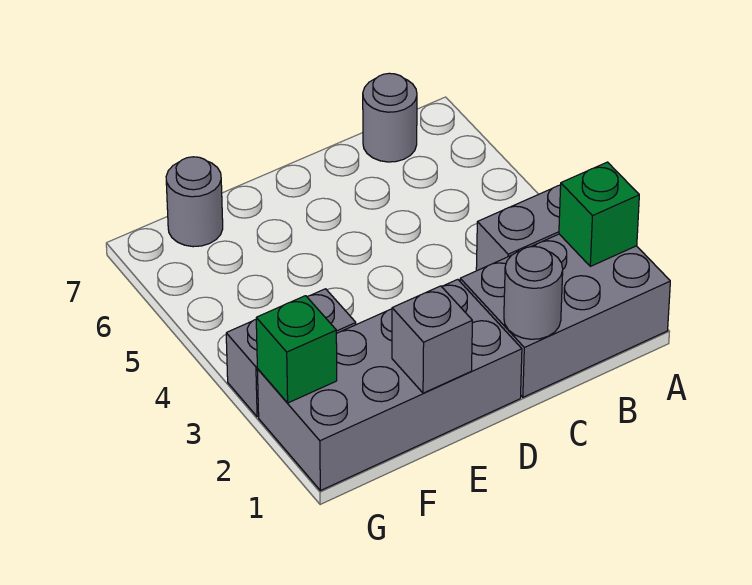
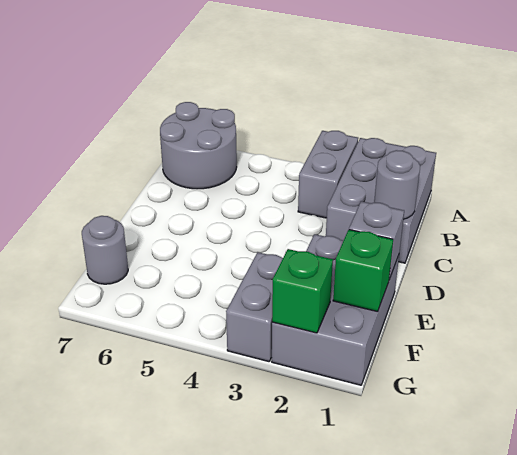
green 1x1 brick [559,162,639,266] -> green 1x1 brick moved to [333,230,393,312]
grey 1x1 round brick [363,73,417,162] -> grey 2x2 round brick [160,102,237,189]
grey 2x4 brick [257,279,522,491] -> grey 2x3 brick [272,234,399,385]

